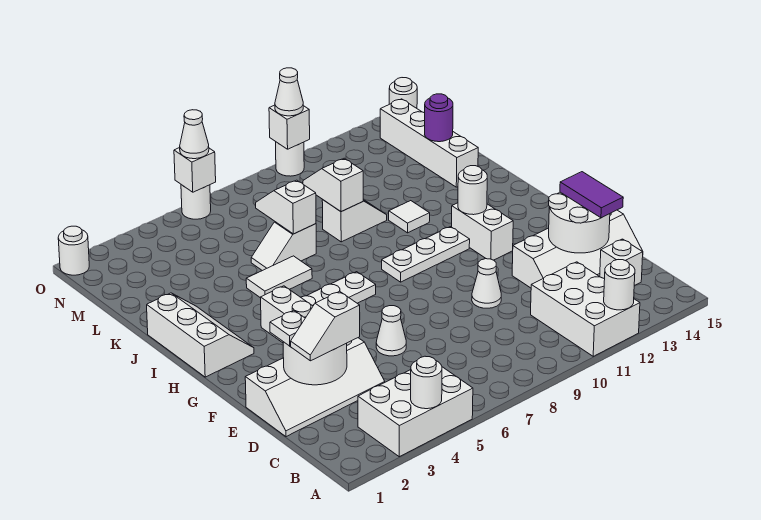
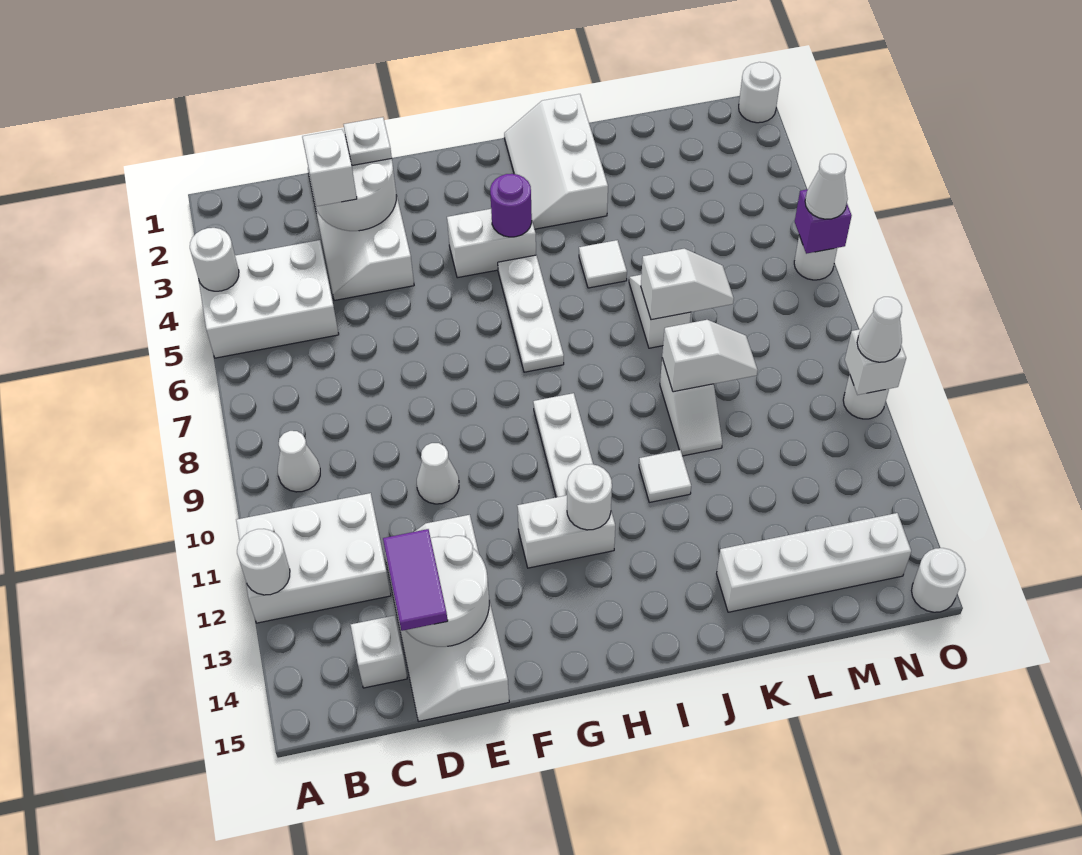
white 2x3 brick [358,367,473,457] -> white 2x3 brick turned to [199,240,339,358]
purple 1x2 tile [560,172,623,218] -> purple 1x2 tile turned to [383,529,448,631]
white 1x1 cone [376,306,406,356] -> white 1x1 cone moved to [278,431,320,492]
white 2x3 slope [147,293,254,377] -> white 2x3 slope turned to [504,94,608,229]
white 1x2 tile [246,256,312,298] -> white 1x1 tile [579,240,627,288]
purple 1x1 round brick [425,94,453,142] -> purple 1x1 round brick moved to [490,174,532,237]
white 1x1 brick [174,148,216,192] -> purple 1x1 brick [795,189,852,254]

